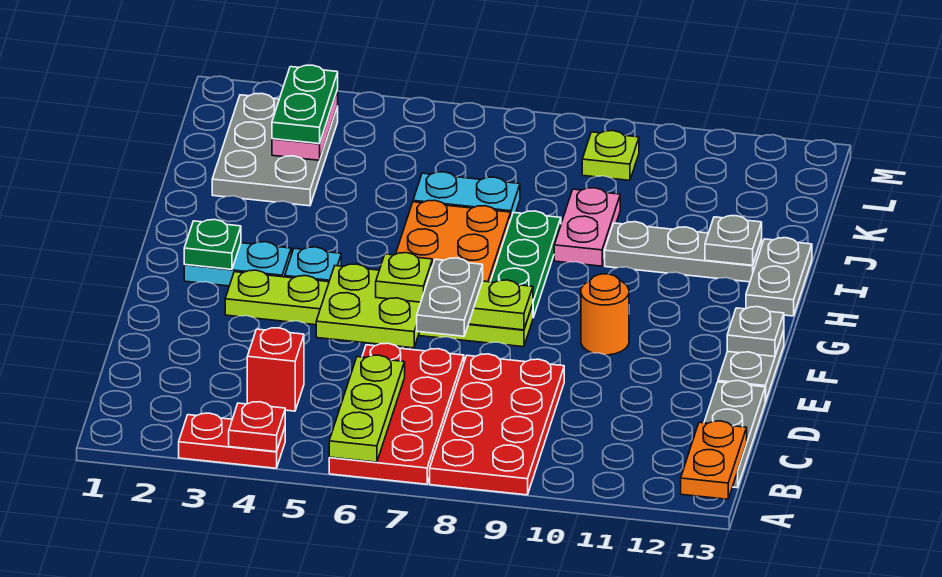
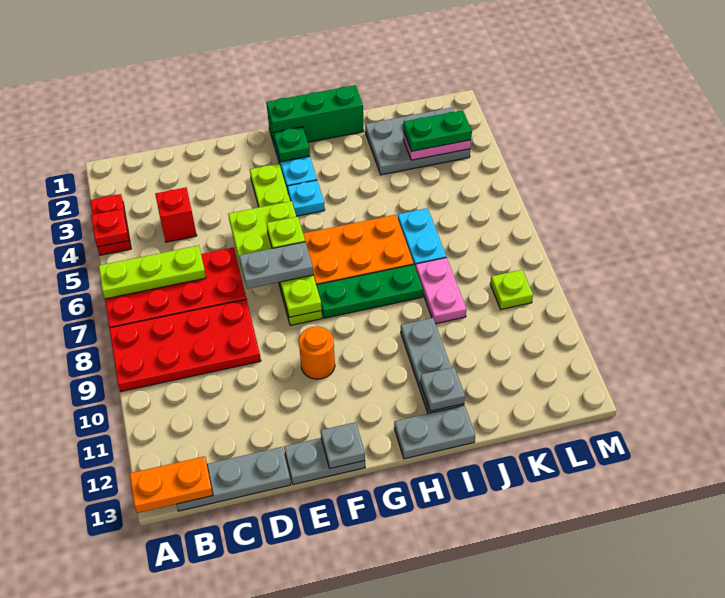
none -> green 1x3 brick [266,85,364,147]
pink 1x2 plate [554,188,620,266] -> pink 1x2 plate turned to [416,258,466,324]

